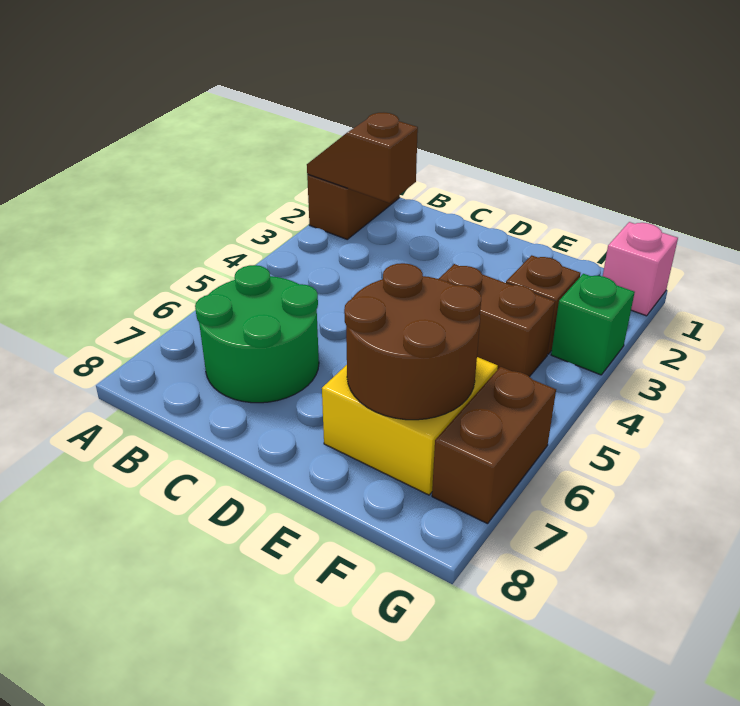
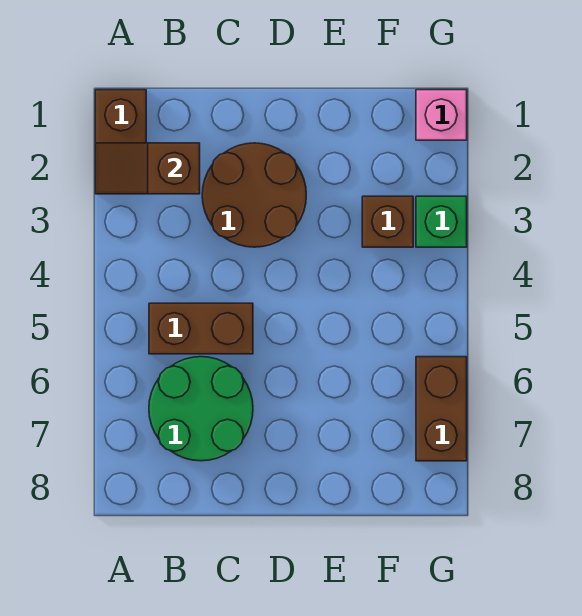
brown 1x2 brick [439,264,555,377] -> brown 1x2 brick moved to [149,303,253,354]
yellow 2x2 brick [322,357,498,495] -> none
brown 2x2 round brick [344,263,481,420] -> brown 2x2 round brick moved to [202,143,306,247]

